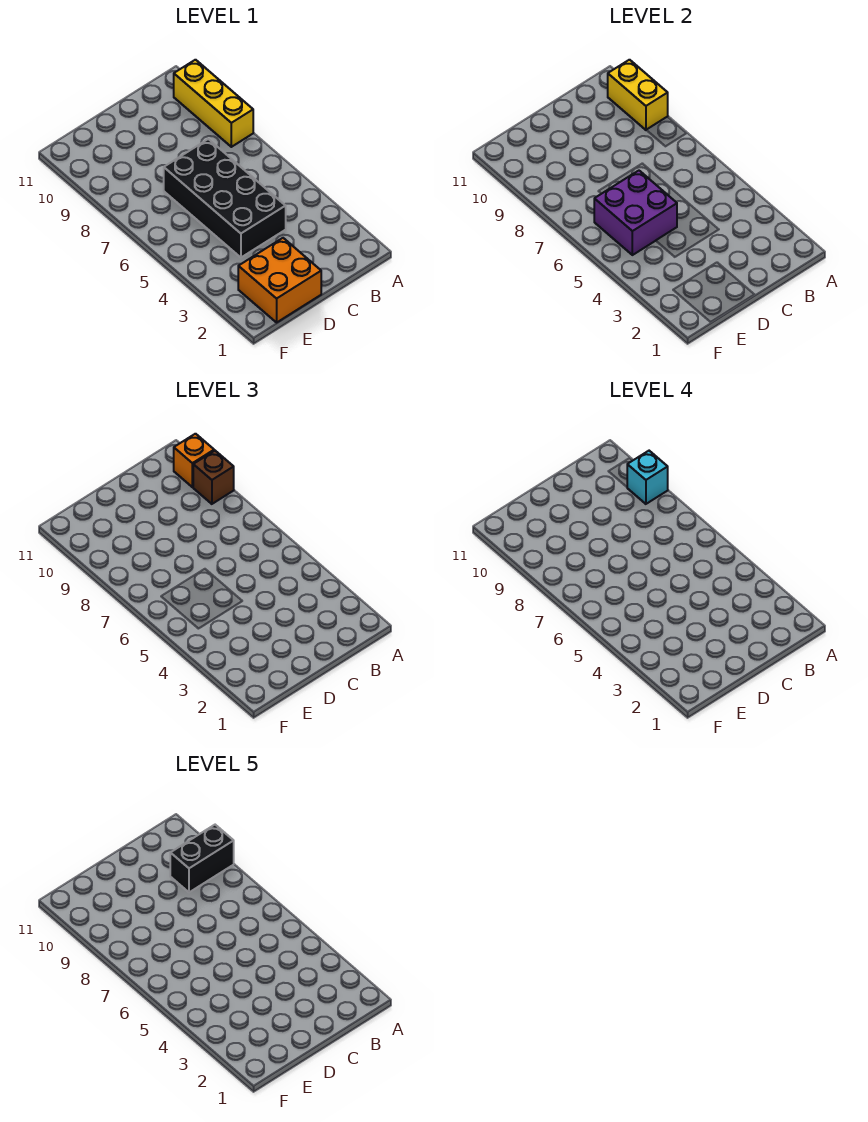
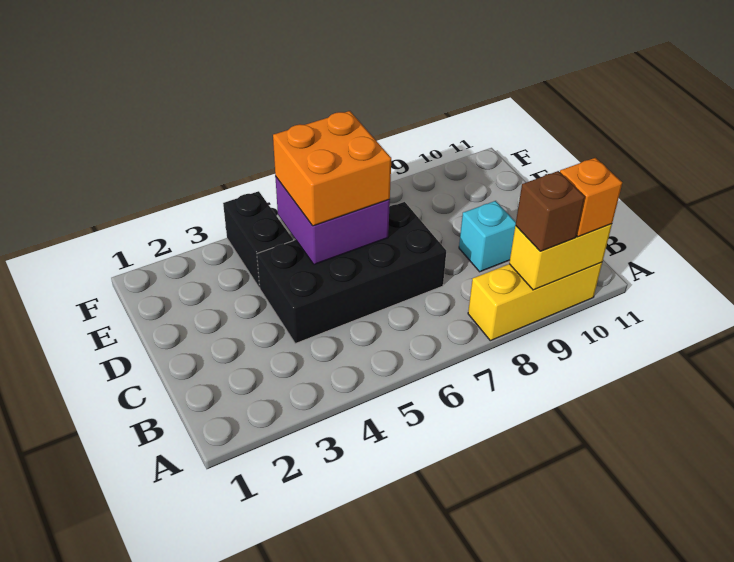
cyan 1x1 brick [627,451,668,504] -> cyan 1x1 brick moved to [459,201,516,272]
black 1x2 brick [170,825,234,892] -> black 1x2 brick moved to [223,191,293,288]
orange 2x2 brick [238,238,321,322] -> orange 2x2 brick moved to [273,111,391,226]

